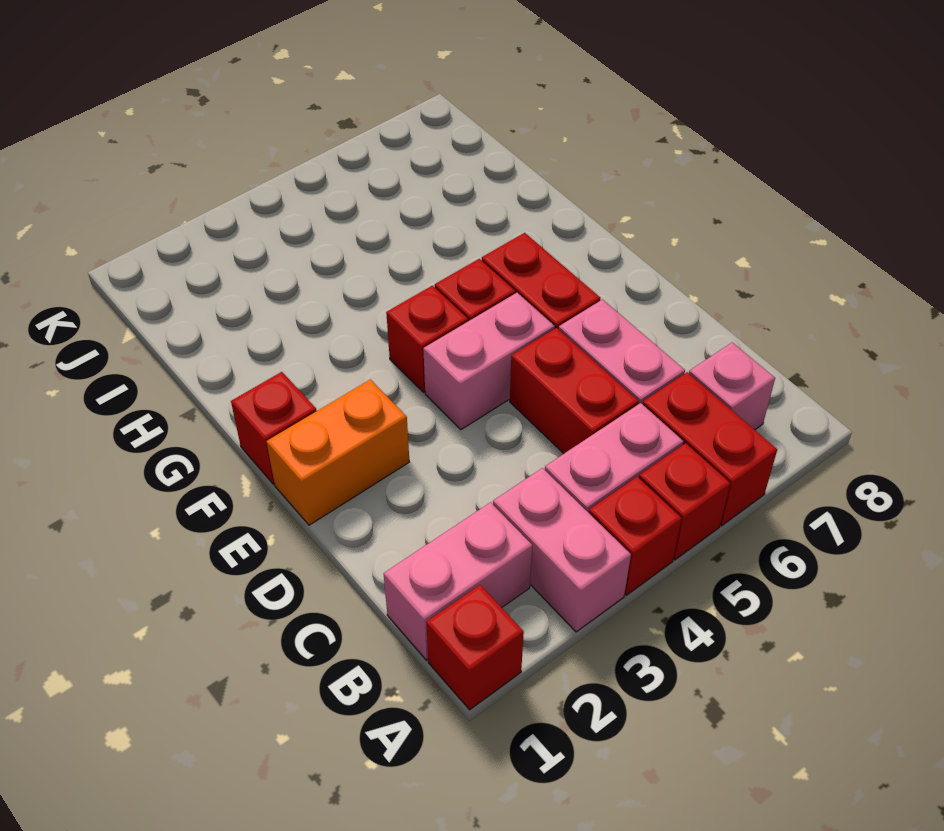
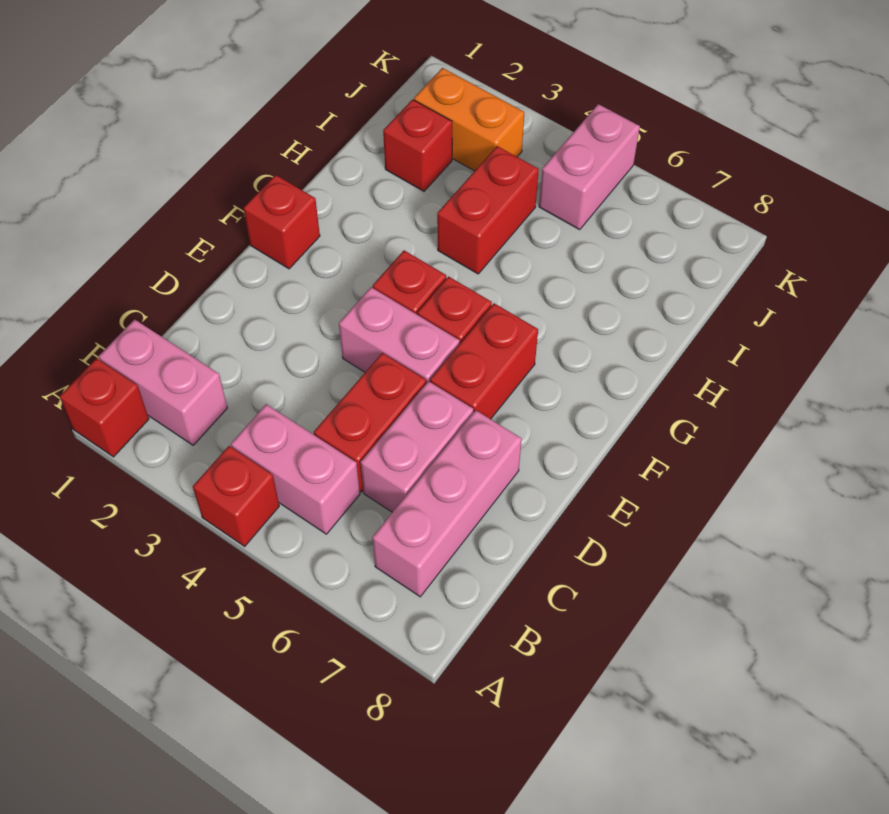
pink 1x2 brick [493,468,631,632] -> pink 1x2 brick moved to [539,104,640,230]
red 1x1 brick [639,443,730,560] -> red 1x1 brick moved to [383,99,452,191]
red 1x2 brick [643,372,777,526] -> red 1x2 brick moved to [437,146,539,274]
pink 1x1 brick [689,343,775,430] -> pink 1x3 brick [372,410,522,597]
orange 1x2 brick [266,380,409,525] -> orange 1x2 brick moved to [414,68,524,171]

